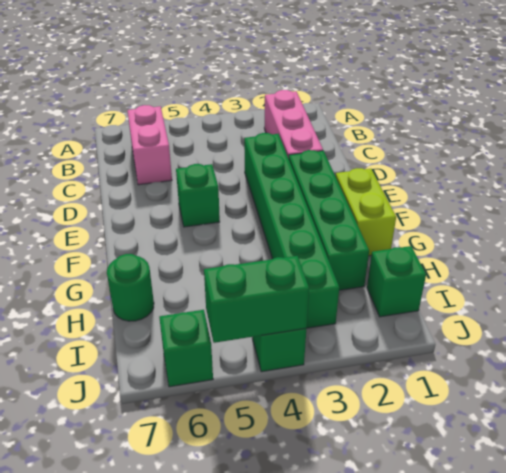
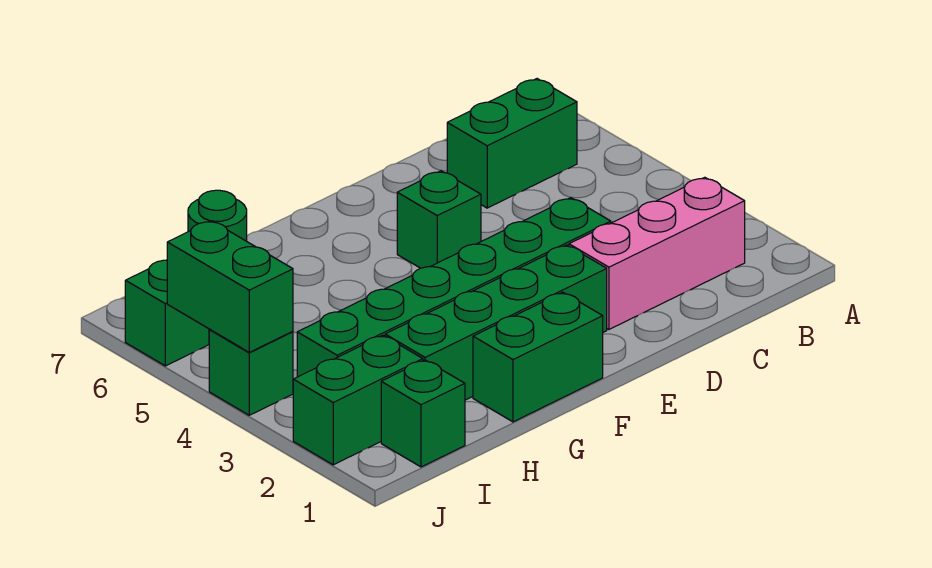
pink 1x2 brick [127,105,172,185] -> green 1x2 brick [447,79,577,208]
lime 1x2 brick [335,168,396,256] -> green 1x2 brick [473,292,603,422]
none -> green 1x2 brick [293,335,423,465]

